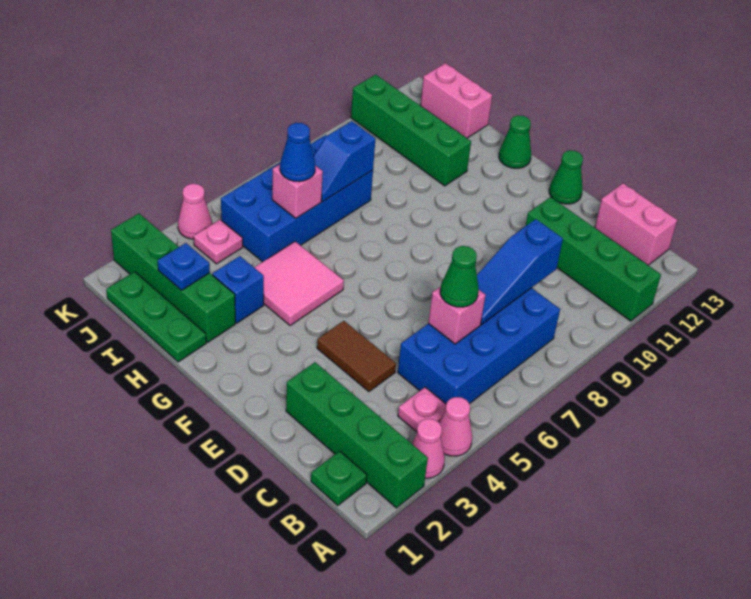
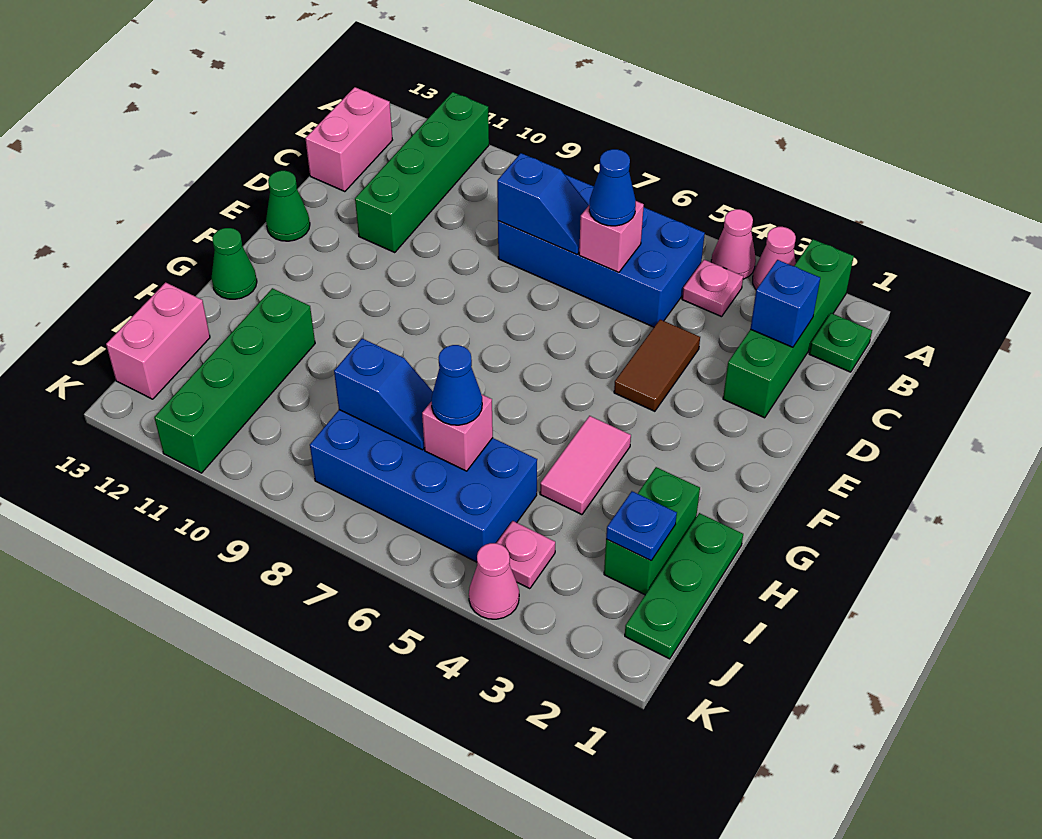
green 1x1 cone [440,246,479,307] -> blue 1x1 cone [589,149,636,226]
blue 1x3 slope [477,219,563,324] -> blue 1x2 slope [497,153,589,254]
pink 2x2 tile [254,241,344,326] -> pink 1x2 tile [540,416,631,515]
green 1x4 brick [111,214,235,342] -> green 1x2 brick [604,467,700,595]
blue 1x1 brick [212,256,264,323] -> blue 1x1 brick moved to [751,260,820,347]

